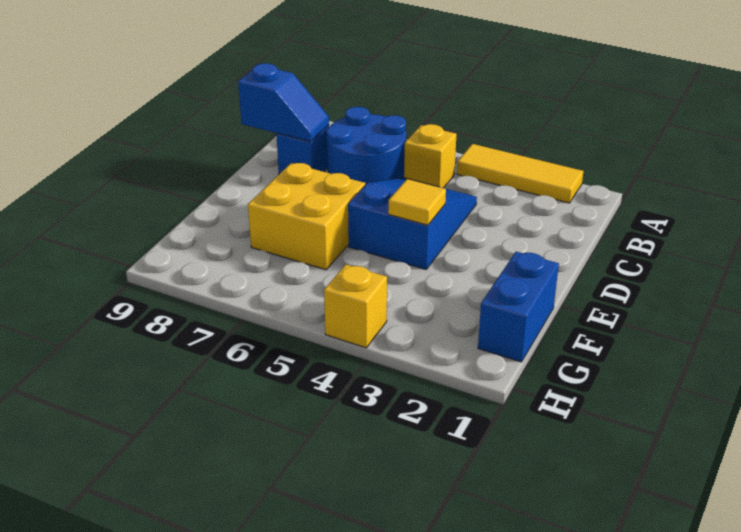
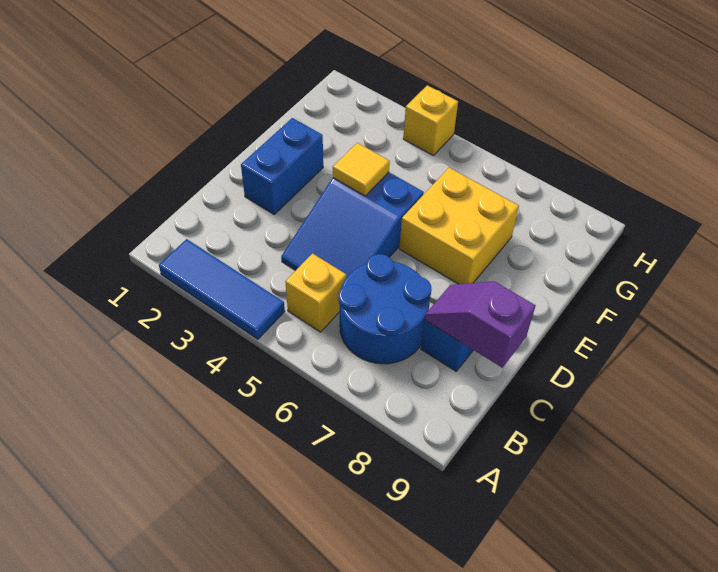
yellow 1x3 tile [457,144,583,203] -> blue 1x3 tile [159,239,285,339]
blue 1x2 slope [238,63,329,142] -> purple 1x2 slope [425,281,536,368]
blue 1x2 brick [478,252,559,362] -> blue 1x2 brick moved to [241,118,323,214]

